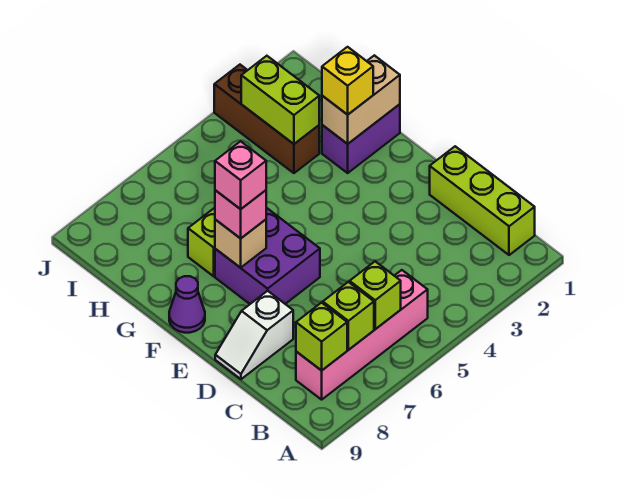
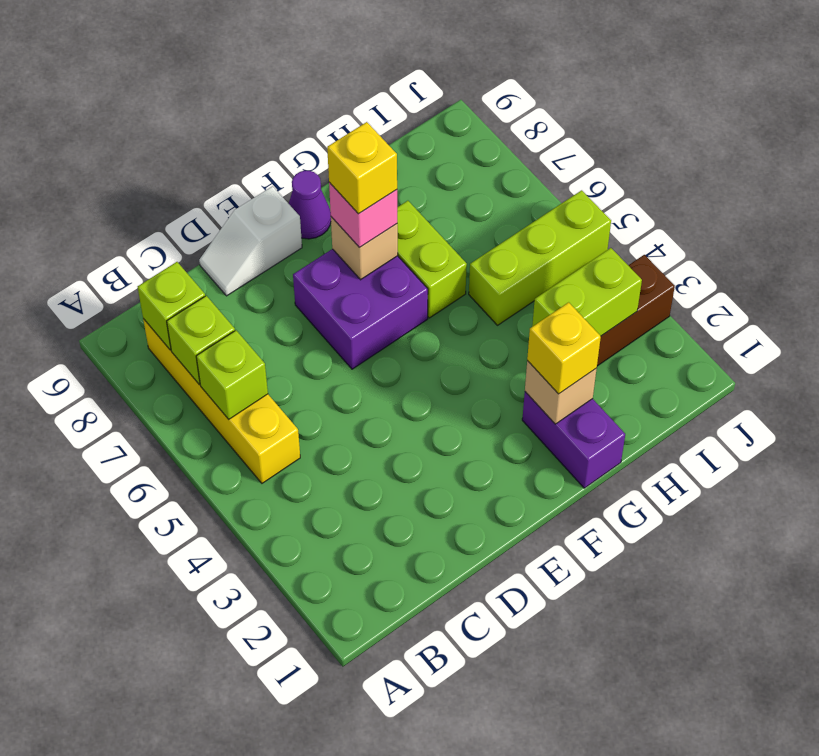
lime 1x3 brick [430,146,535,255] -> lime 1x3 brick moved to [469,190,611,325]
pink 1x4 brick [296,270,428,400] -> yellow 1x4 brick [143,319,300,483]
white 1x2 slope [215,291,293,379] -> white 1x2 slope turned to [199,186,302,296]
pink 1x1 brick [215,141,266,209] -> yellow 1x1 brick [327,122,397,214]
tan 1x2 brick [322,55,400,144] -> tan 1x1 brick [525,361,597,424]

